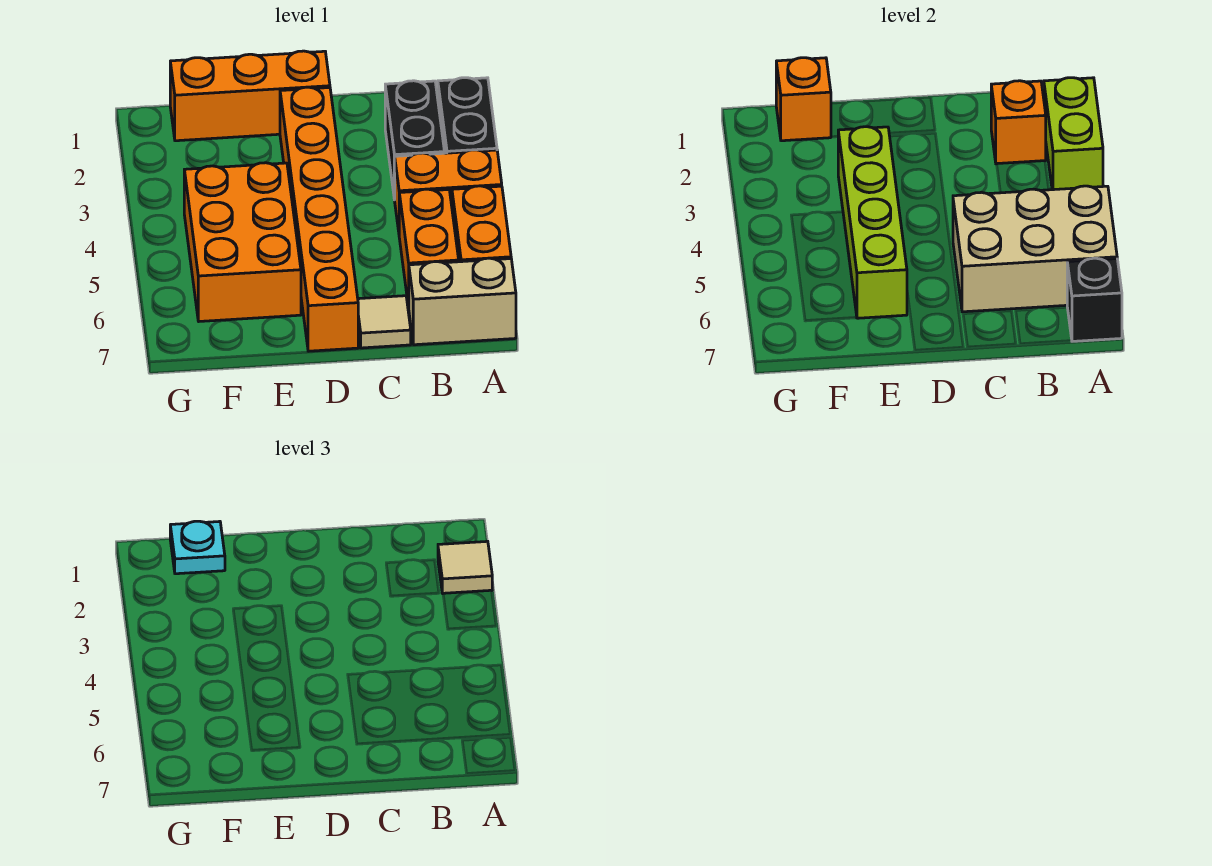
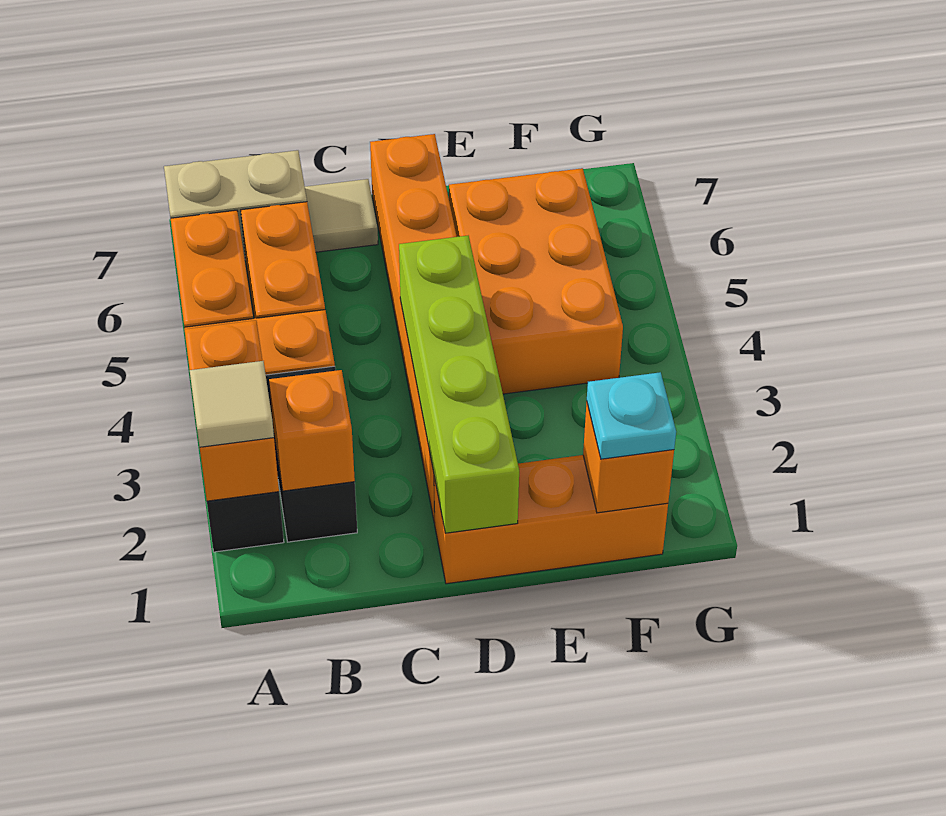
lime 1x2 brick [1044,78,1103,190] -> orange 1x2 brick [184,320,279,501]
tan 2x3 brick [953,186,1117,312] -> none
black 1x1 brick [1067,258,1122,341] -> none
lime 1x4 brick [838,127,907,318] -> lime 1x4 brick moved to [399,236,519,533]

